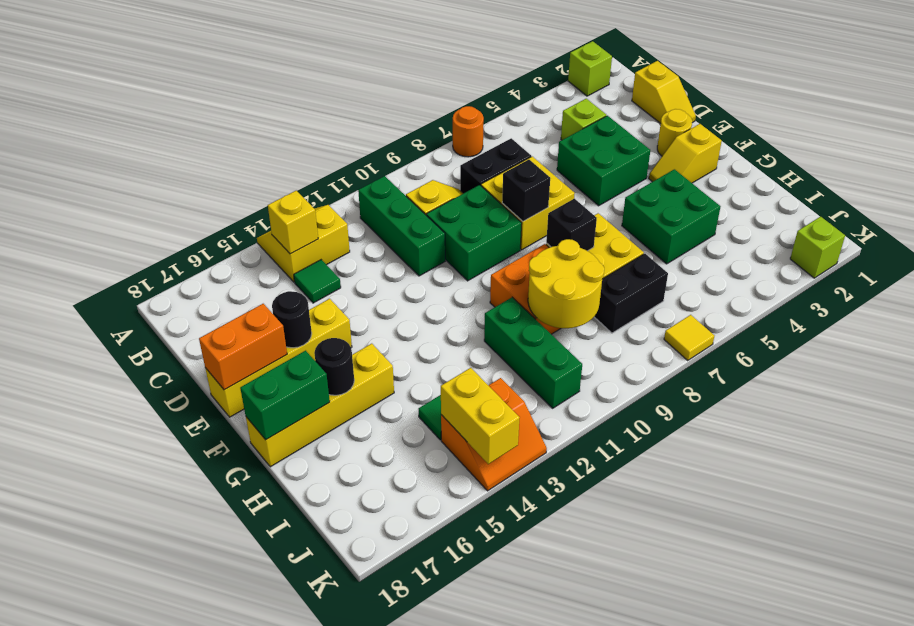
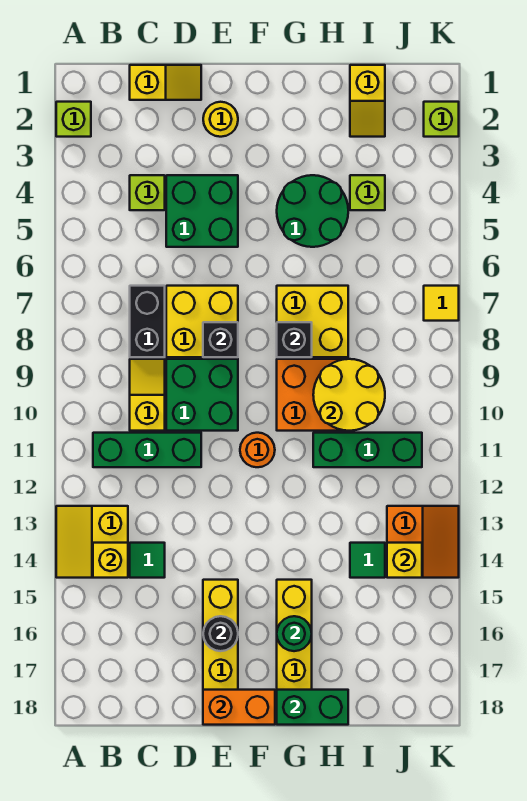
orange 1x1 round brick [453,106,484,157] -> orange 1x1 round brick moved to [240,433,275,467]
orange 1x2 brick [199,304,287,390] -> orange 1x2 brick turned to [203,690,275,725]
yellow 1x2 slope [649,124,722,183] -> yellow 1x2 slope moved to [350,65,385,137]
green 2x2 brick [622,169,721,264] -> green 2x2 round brick [277,175,348,247]
black 1x1 round brick [314,338,354,395] -> green 1x1 round brick [277,616,312,651]
green 1x2 brick [240,351,330,440] -> green 1x2 brick turned to [277,690,348,725]
none -> lime 1x1 brick [350,175,385,210]
black 1x2 brick [594,254,668,333] -> none
yellow 1x2 brick [441,368,520,464] -> yellow 1x1 brick [387,543,422,578]

